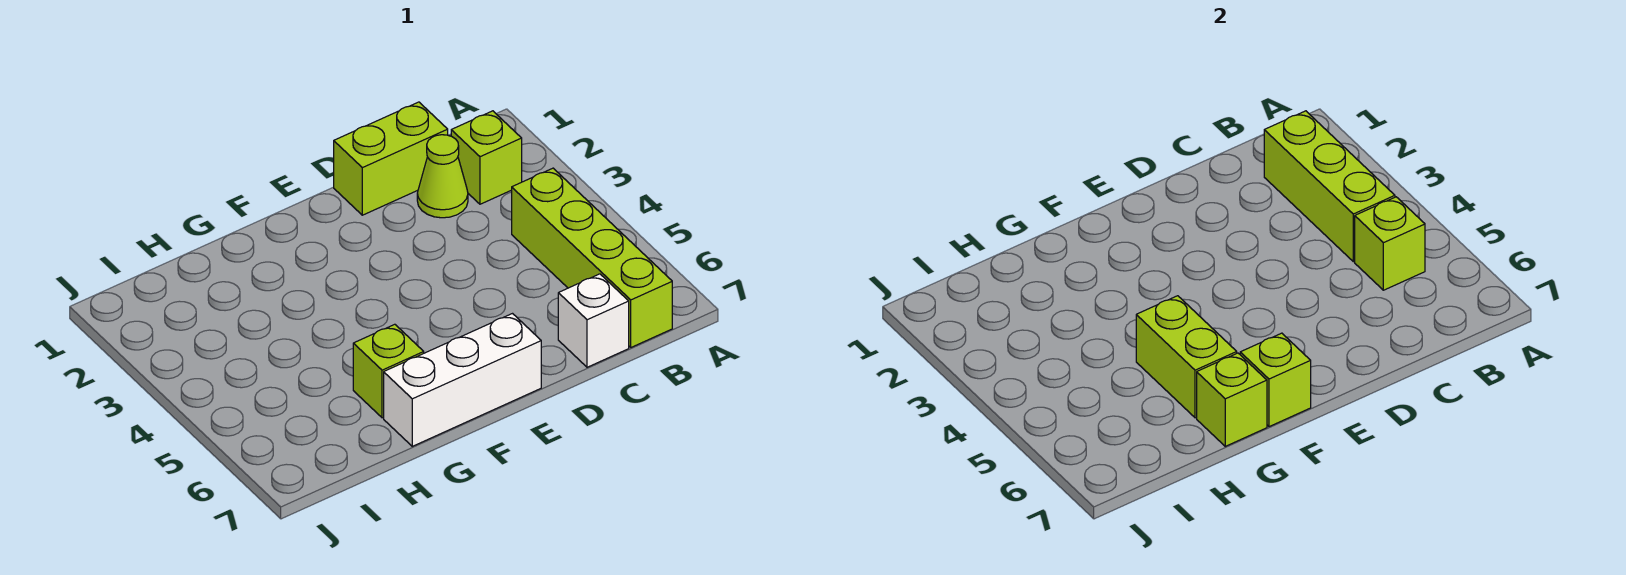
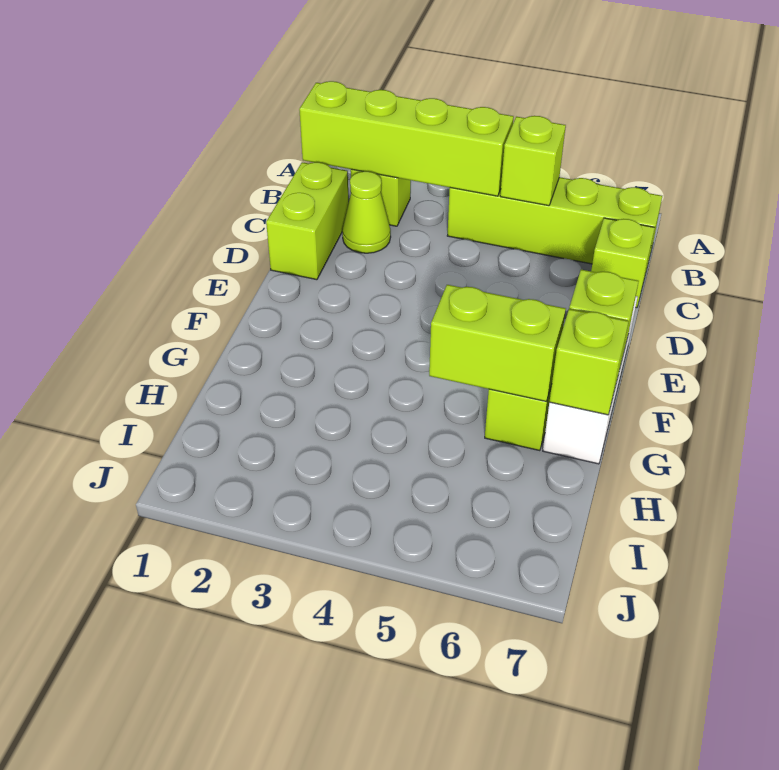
lime 1x3 brick [1264,111,1395,262] -> lime 1x4 brick [299,81,514,196]
white 1x1 brick [558,274,629,367] -> lime 1x1 brick [591,218,655,308]

